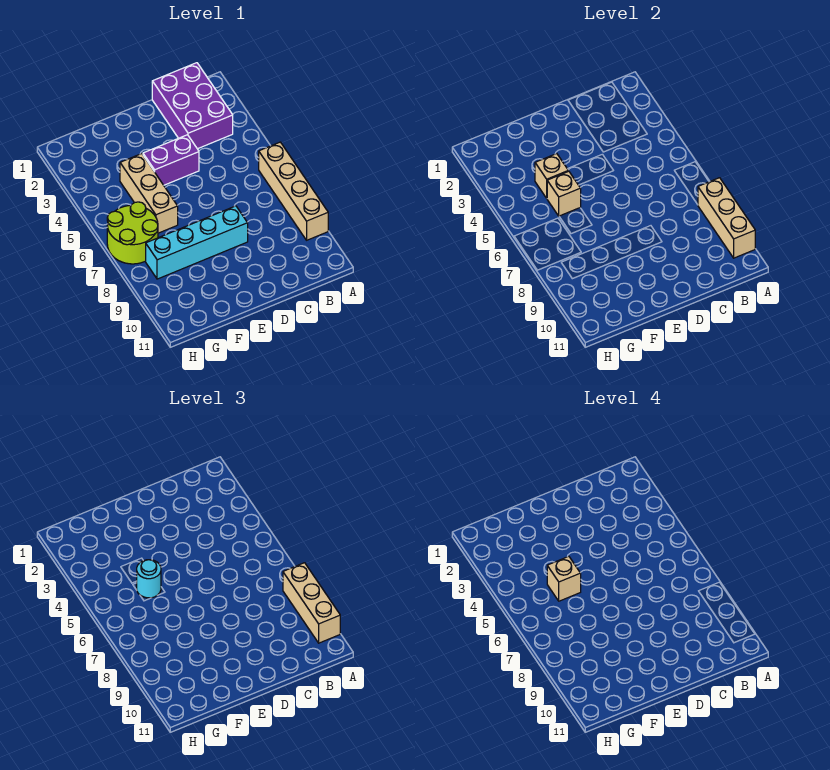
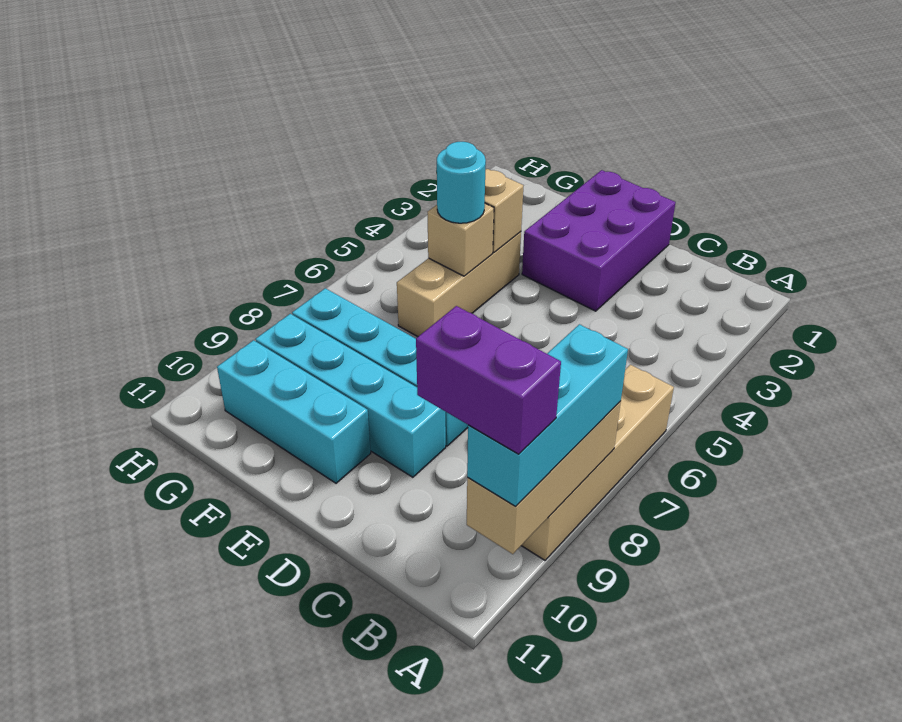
tan 1x3 brick [283,563,340,643] -> cyan 1x3 brick [467,324,628,506]
purple 2x3 brick [152,63,233,149] -> purple 2x3 brick moved to [522,170,676,311]
purple 1x2 brick [143,135,199,185] -> purple 1x2 brick moved to [416,306,561,454]
none -> cyan 1x4 brick [255,314,446,477]
none -> cyan 1x3 brick [217,340,371,483]
tan 1x1 brick [547,556,581,601] -> none
lime 2x2 round brick [107,202,158,264] -> none

